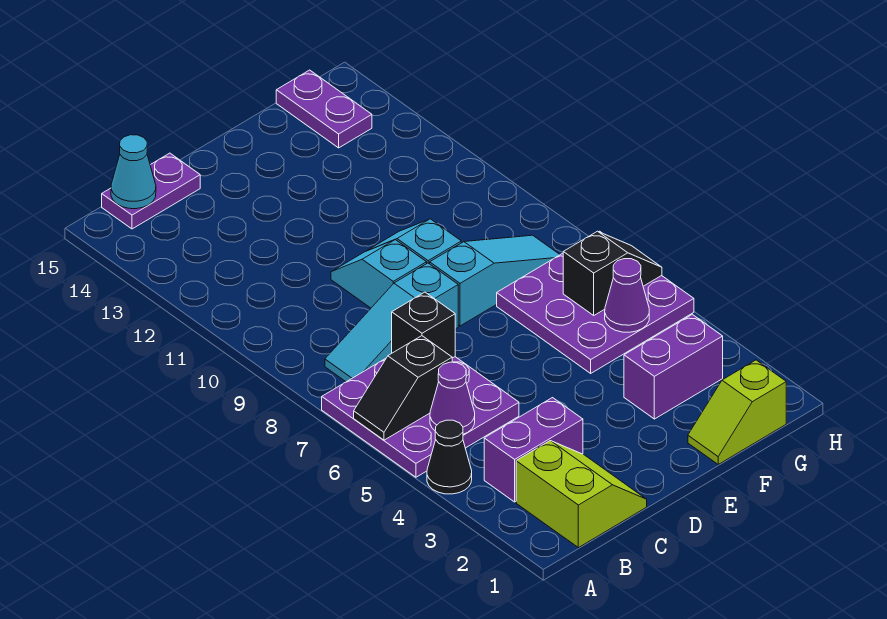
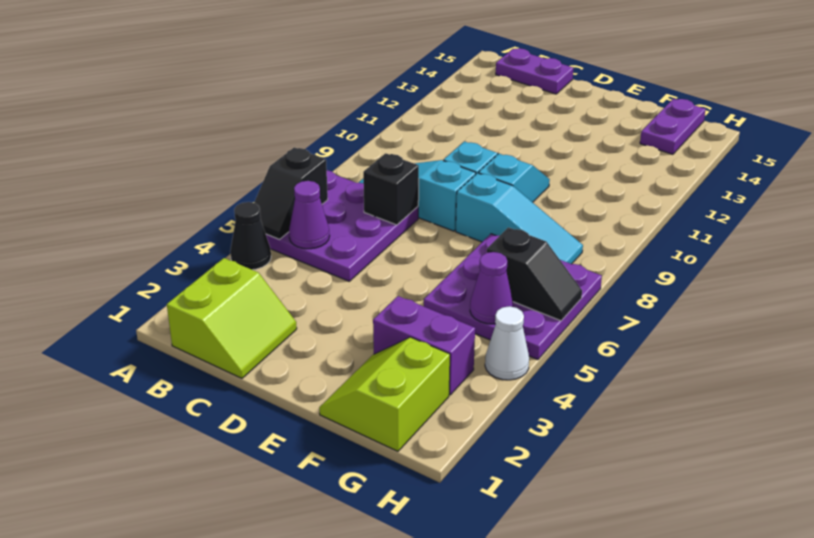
black 1x2 slope [354,336,452,440] -> black 1x2 slope turned to [254,147,328,239]
purple 1x2 brick [484,398,583,502] -> none
cyan 1x1 cone [111,135,156,209] -> none
lime 1x2 slope [688,360,786,464] -> lime 2x2 slope [319,337,450,451]
none -> white 1x1 cone [485,306,529,380]

